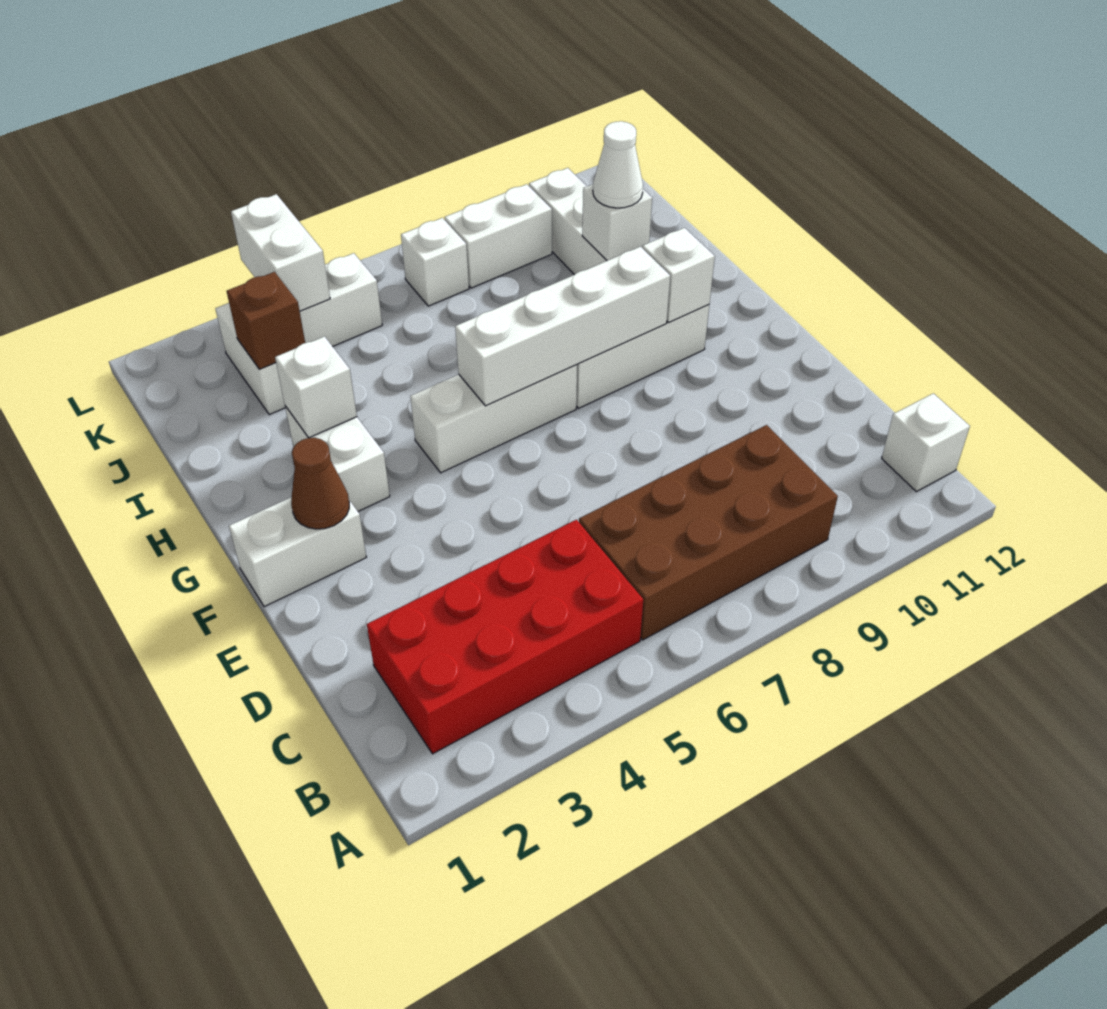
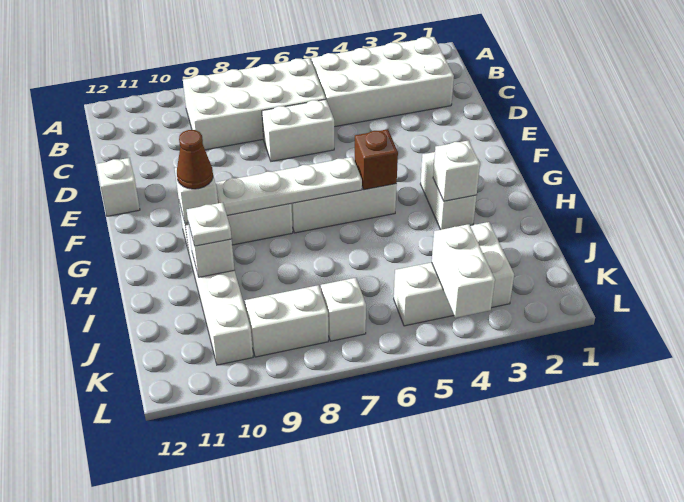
red 2x4 brick [367,520,643,754] -> white 2x4 brick [311,37,454,127]
brown 2x4 brick [579,425,838,640] -> white 2x4 brick [183,58,326,150]
white 1x1 brick [882,393,970,492] -> white 1x1 brick moved to [96,158,140,216]
white 1x2 brick [229,498,366,607] -> white 1x2 brick moved to [262,99,334,161]
brown 1x1 cone [291,438,349,529] -> brown 1x1 cone moved to [177,130,213,189]
white 1x4 brick [455,247,670,406] -> white 1x4 plate [215,157,362,215]
white 1x1 cone [593,121,643,208] -> white 1x1 plate [187,203,232,246]
brown 1x1 brick [227,272,305,369] -> brown 1x1 brick moved to [354,129,398,190]

